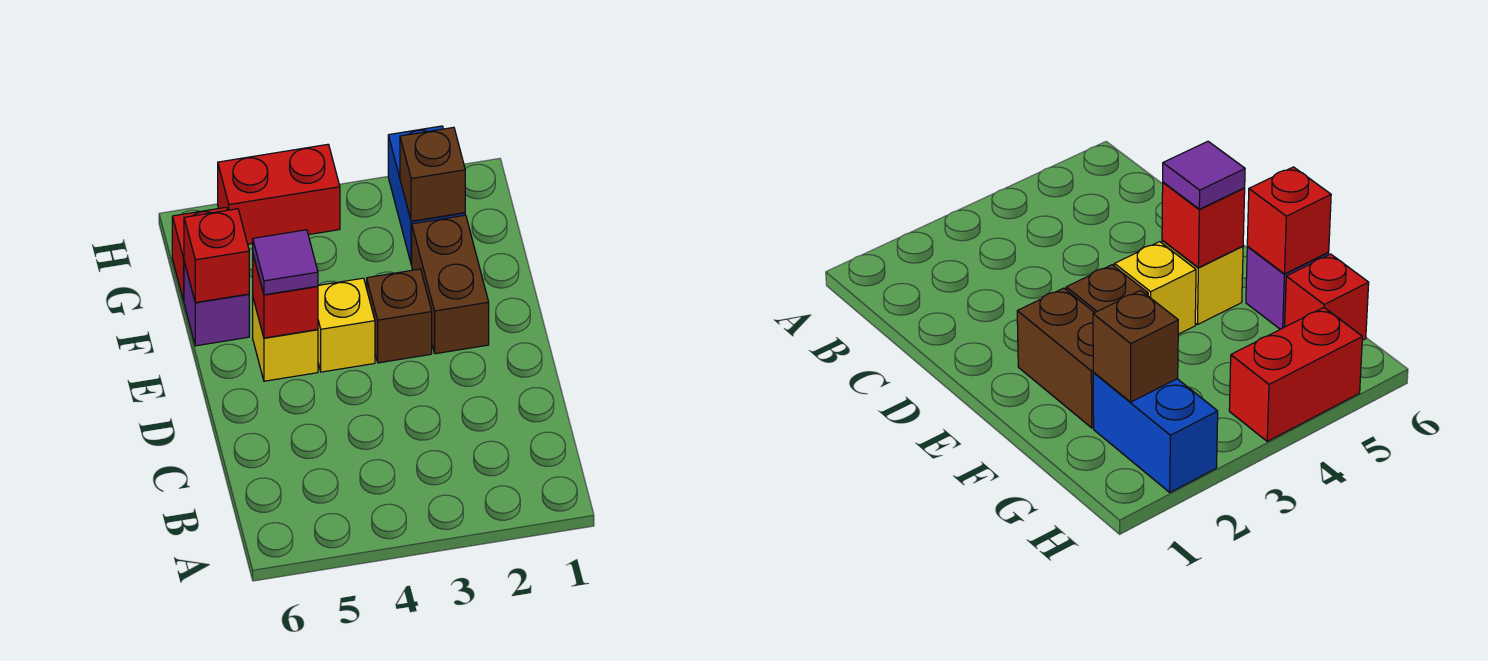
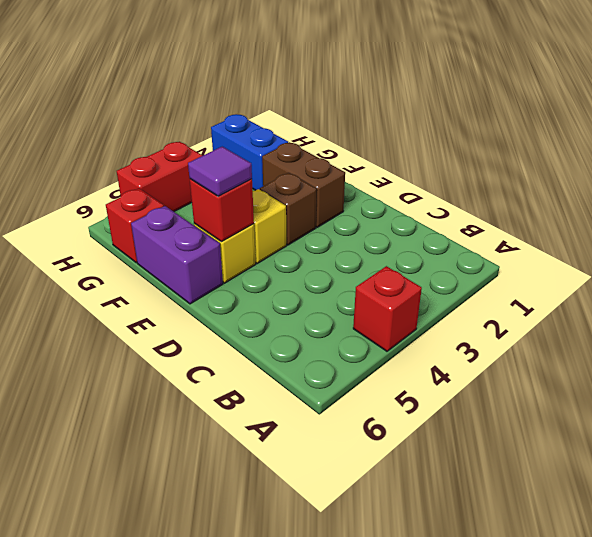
purple 1x1 brick [184,262,249,346] -> purple 1x2 brick [131,206,223,304]
red 1x1 brick [184,209,249,303] -> red 1x1 brick moved to [353,266,422,351]
brown 1x1 brick [400,127,465,221] -> none

